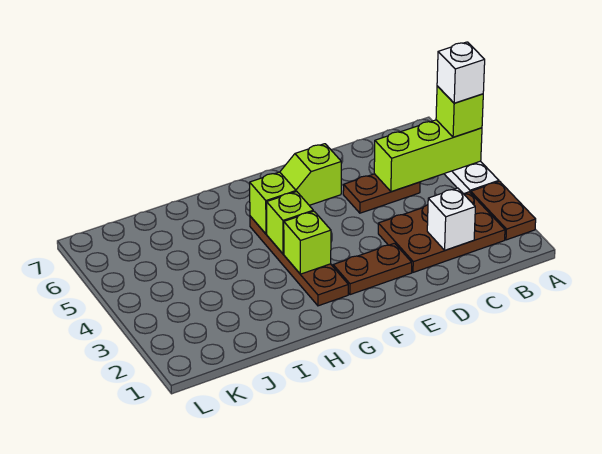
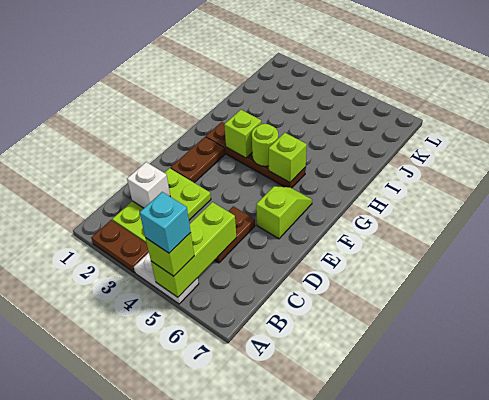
white 1x1 brick [437,42,485,103] -> cyan 1x1 brick [140,192,191,253]
brown 2x3 plate [378,192,505,272] -> lime 2x3 plate [112,168,211,243]
lime 1x1 brick [267,192,313,254] -> lime 1x1 round brick [252,124,278,166]

